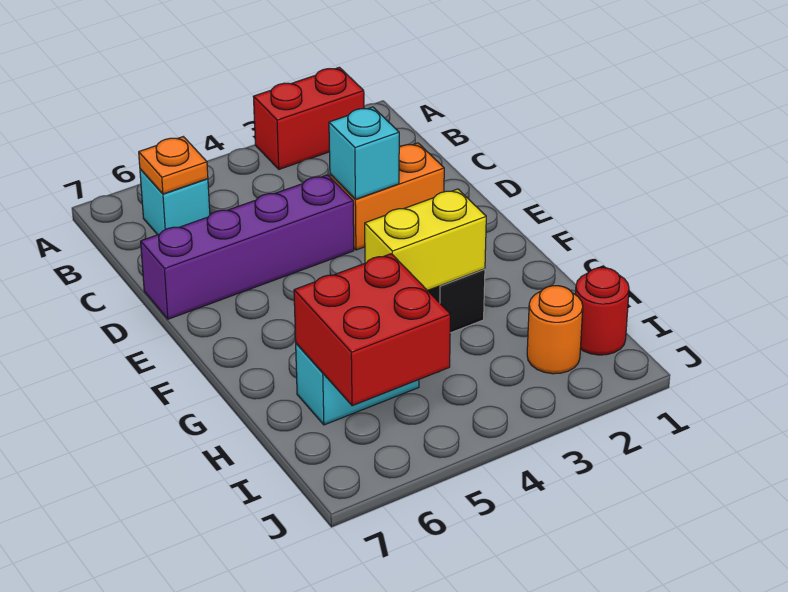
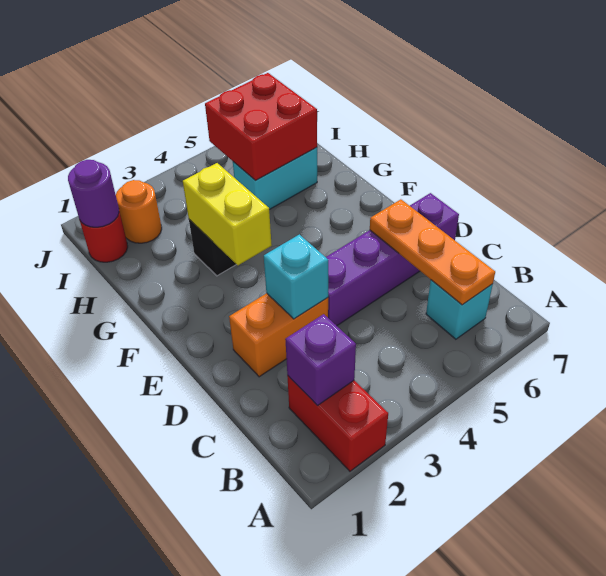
red 1x2 brick [254,67,364,169] -> red 1x2 brick turned to [287,376,388,471]
none -> purple 1x1 brick [285,314,356,406]
orange 1x1 plate [139,137,208,194] -> orange 1x3 plate [370,199,495,305]
yellow 1x2 brick [365,189,486,291] -> yellow 1x2 brick turned to [183,163,272,265]
none -> purple 1x1 round brick [68,160,119,227]

